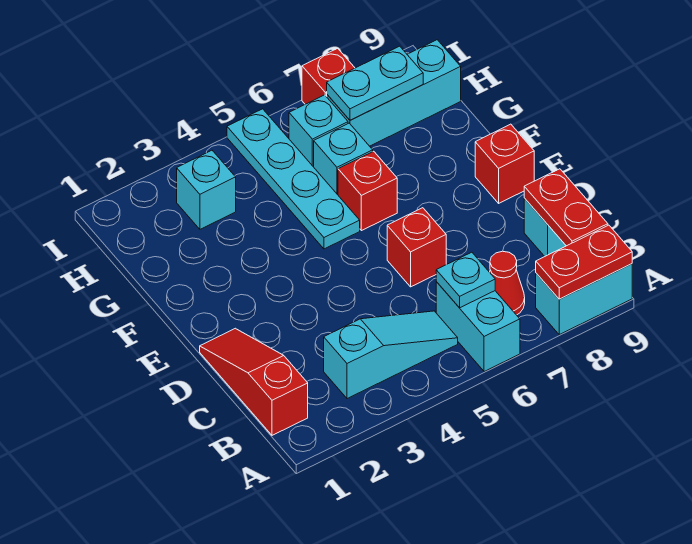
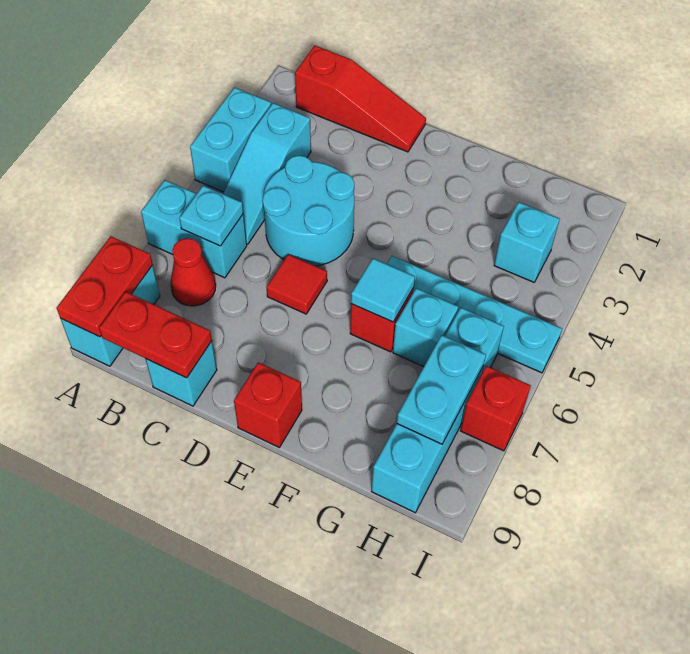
none -> cyan 1x2 brick [190,87,271,192]
none -> cyan 2x2 round brick [263,156,354,266]
red 1x1 brick [387,208,446,287] -> red 1x1 tile [266,254,327,314]
none -> cyan 1x1 tile [351,259,415,322]

